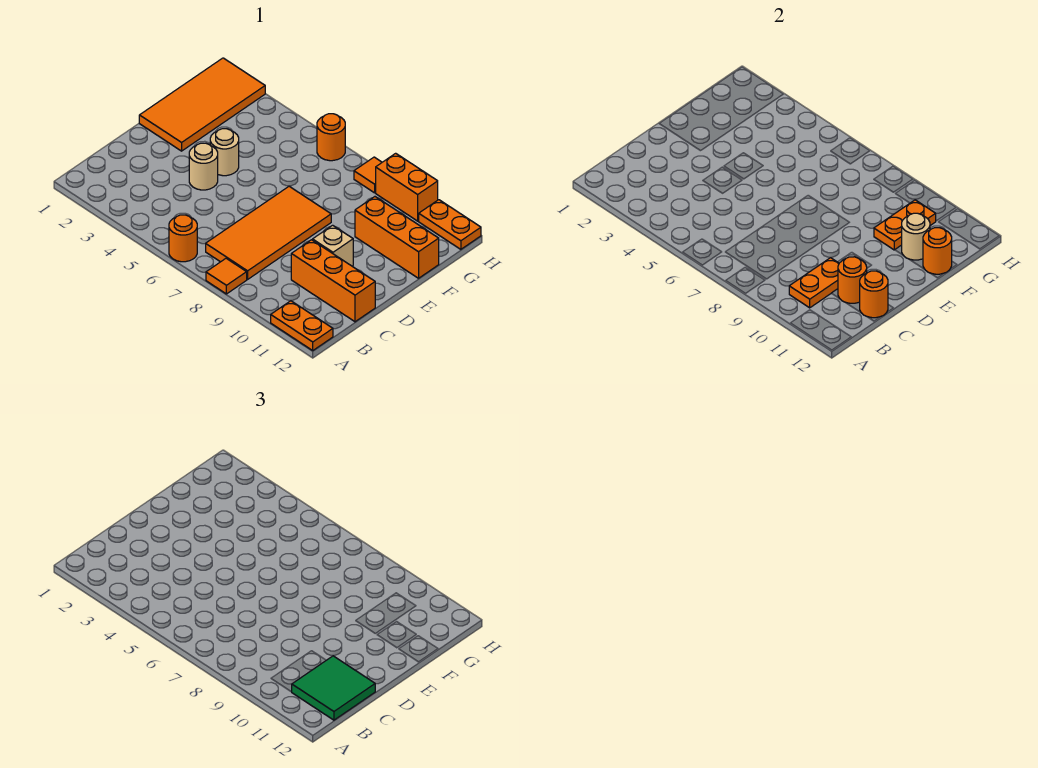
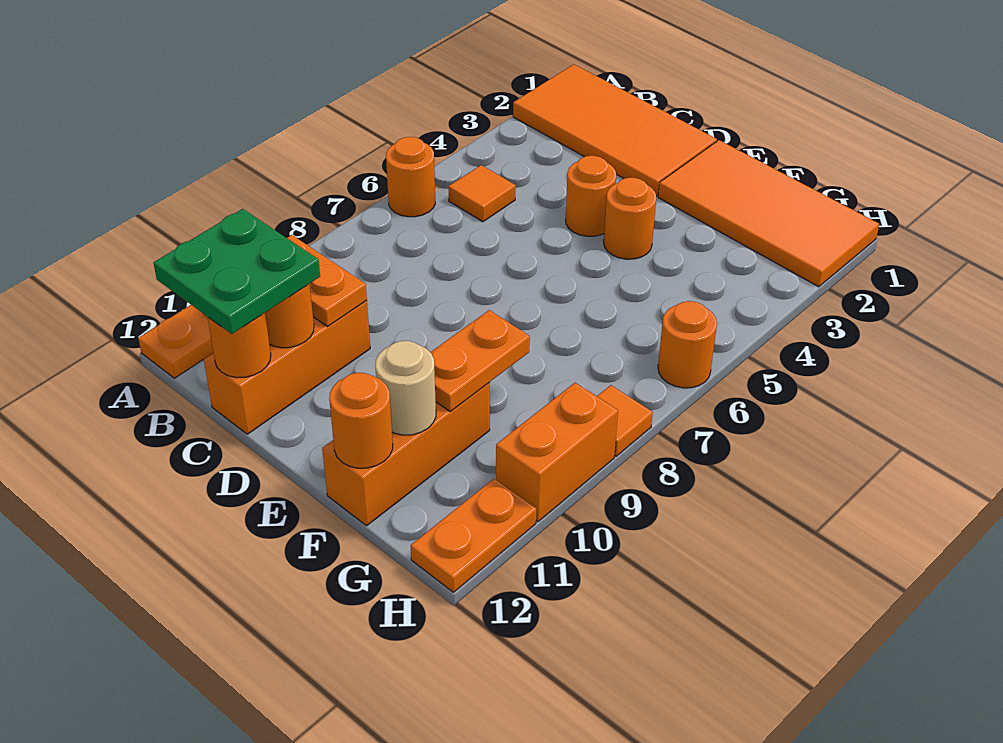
orange 1x1 tile [206,258,247,294] -> orange 1x1 tile moved to [448,165,516,222]
orange 2x4 tile [206,186,331,279] -> orange 2x4 tile moved to [513,64,717,196]
green 2x2 tile [292,656,375,720] -> green 2x2 plate [154,209,320,334]
tan 1x1 round brick [189,143,218,190] -> orange 1x1 round brick [566,156,616,236]
tan 1x1 brick [313,225,353,266] -> none
tan 1x1 round brick [210,129,239,176] -> orange 1x1 round brick [604,178,656,259]
orange 1x2 plate [874,200,936,250] -> orange 1x2 plate turned to [430,310,530,412]

